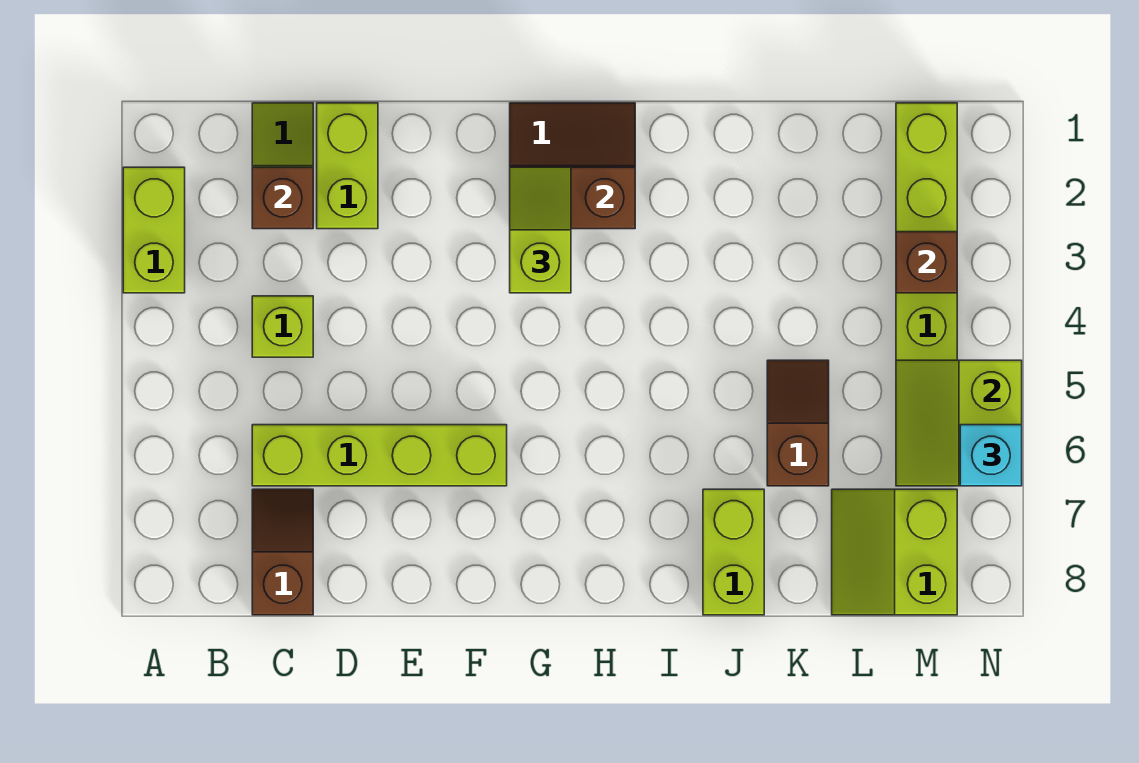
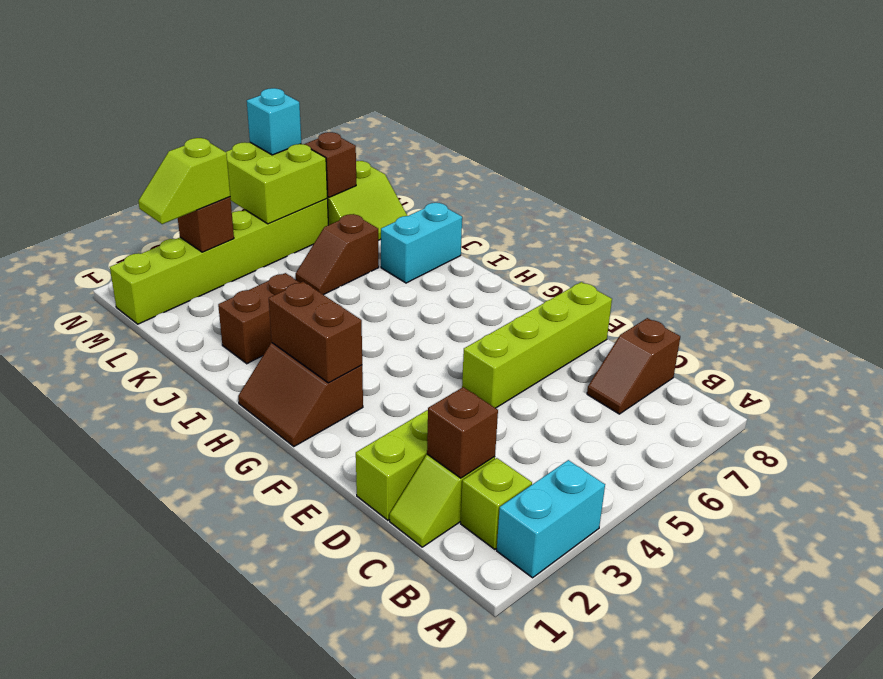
lime 1x2 brick [123,167,185,293] -> cyan 1x2 brick [497,460,605,578]
lime 1x1 brick [252,296,313,357] -> lime 1x1 brick moved to [461,458,532,549]
lime 1x4 brick [252,425,507,486] -> lime 1x4 brick turned to [462,282,612,408]
lime 1x2 slope [510,167,571,293] -> lime 1x2 slope moved to [138,138,230,224]
none -> brown 1x2 brick [218,273,300,364]
lime 1x2 brick [703,489,764,615] -> cyan 1x2 brick [381,203,462,283]
lime 2x2 slope [896,360,1022,486] -> lime 2x2 brick [226,142,327,224]
none -> brown 1x1 brick [304,132,356,198]

